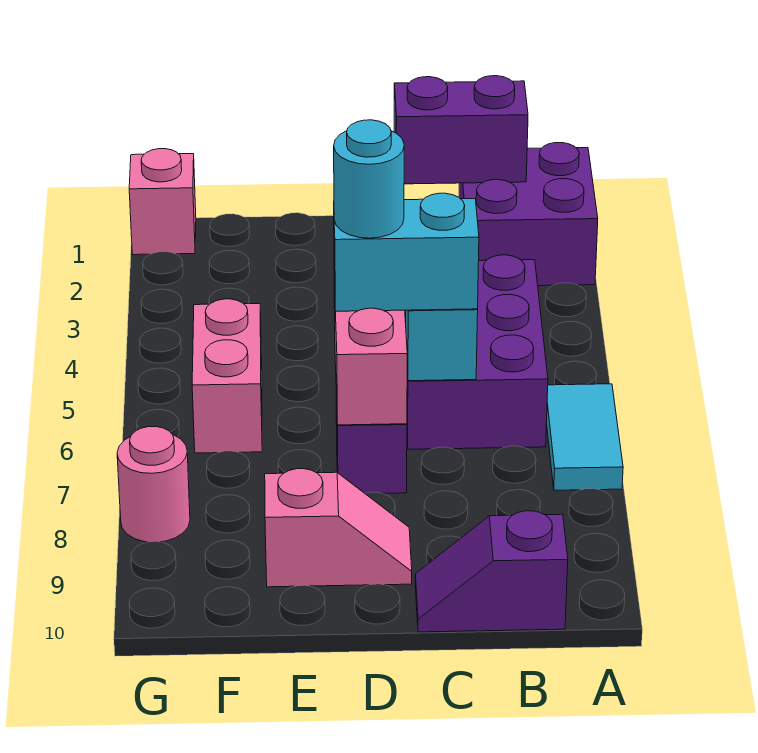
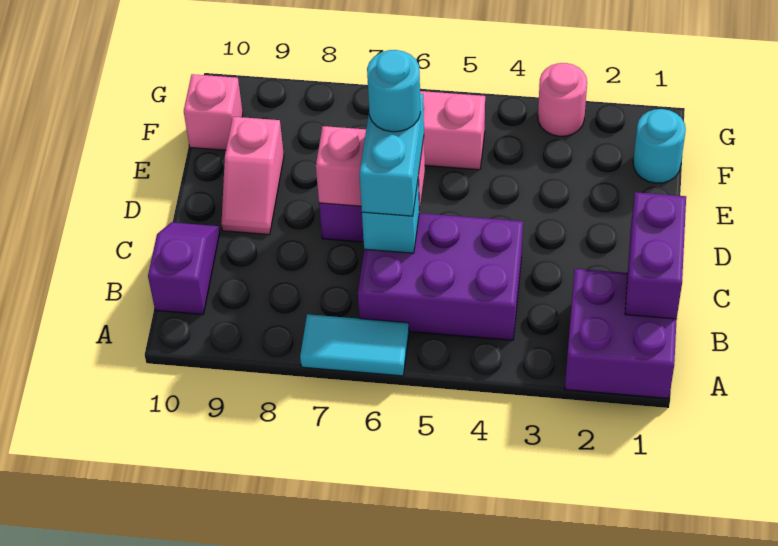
none -> cyan 1x1 round brick [633,109,686,183]
pink 1x1 brick [129,149,196,255] -> pink 1x1 brick moved to [184,74,243,150]
pink 1x1 round brick [117,426,190,542] -> pink 1x1 round brick moved to [538,63,587,136]

